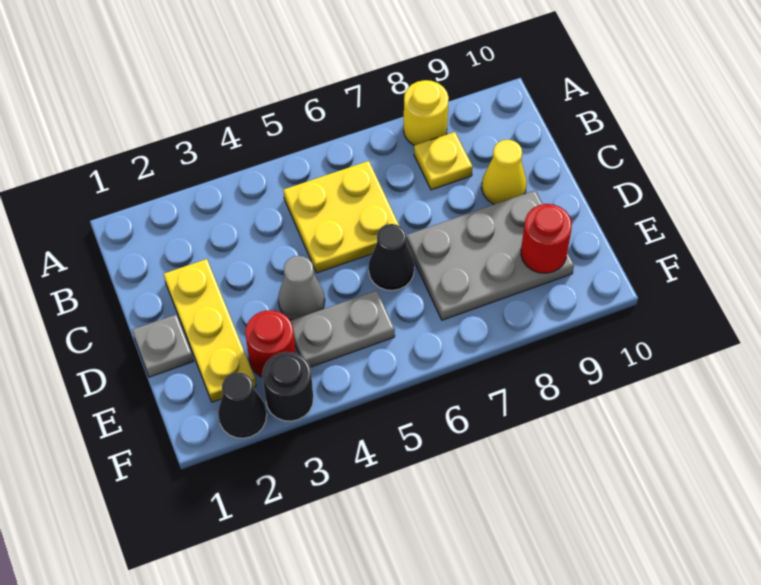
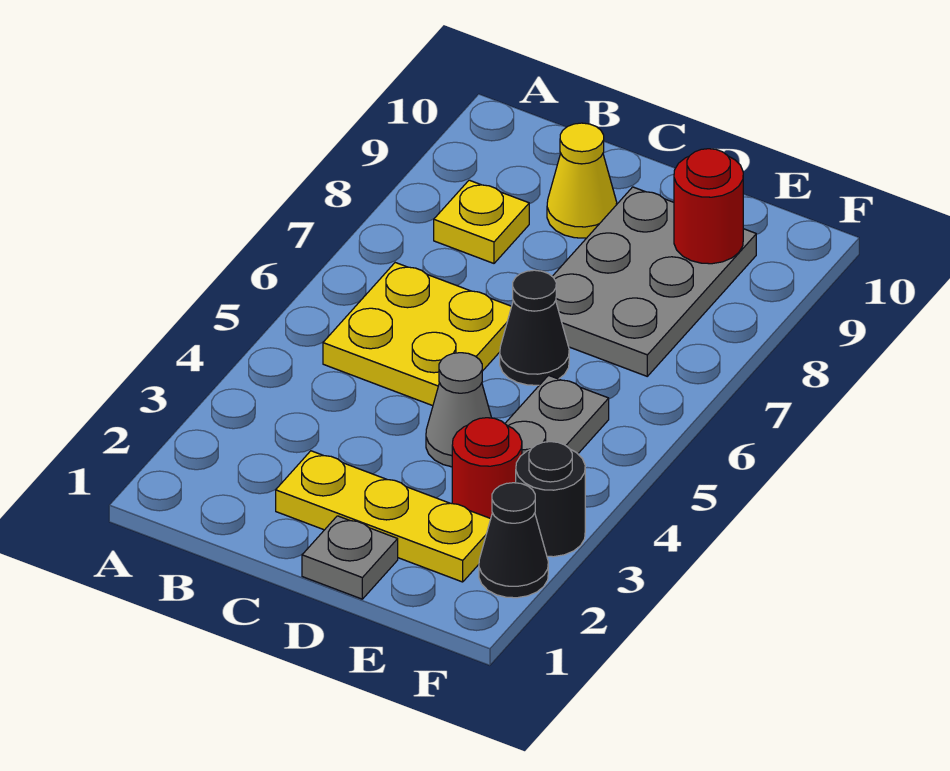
yellow 1x1 round brick [404,80,449,145] -> none

